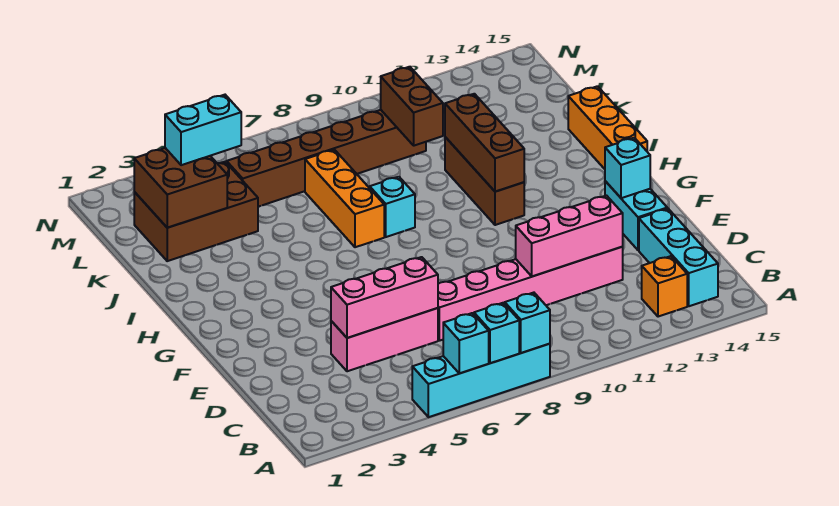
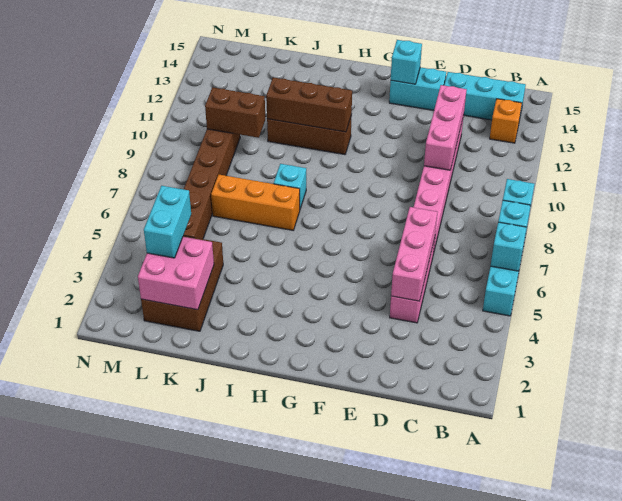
orange 1x3 brick [568,86,647,169] -> none
brown 2x2 brick [134,148,227,228] -> pink 2x2 brick [138,237,214,310]

